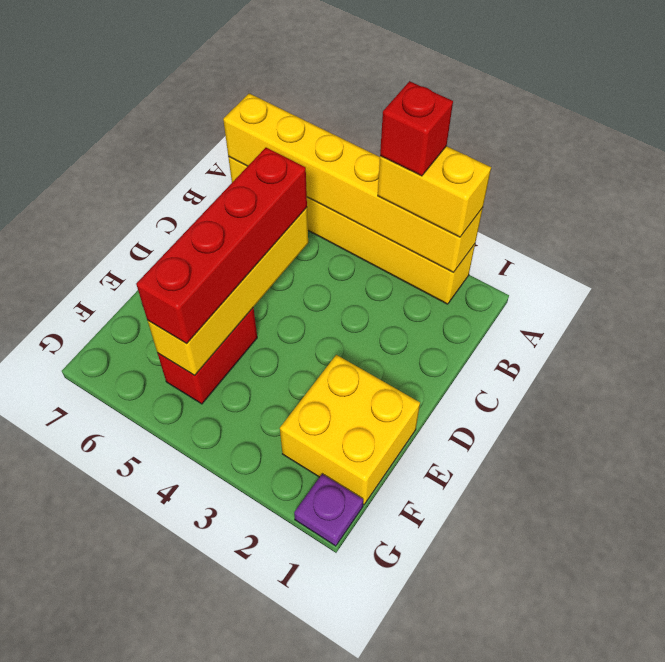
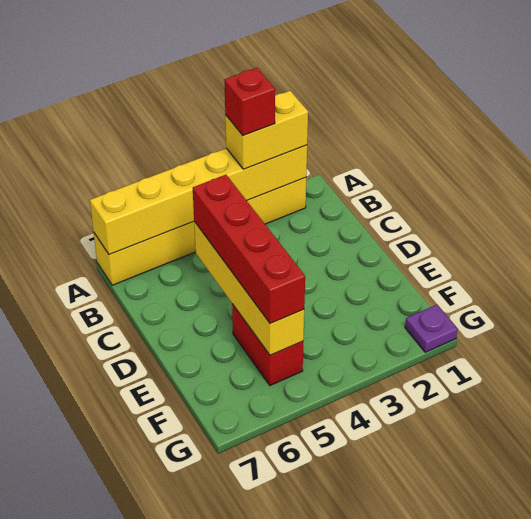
yellow 2x2 brick [280,355,420,505] -> none

